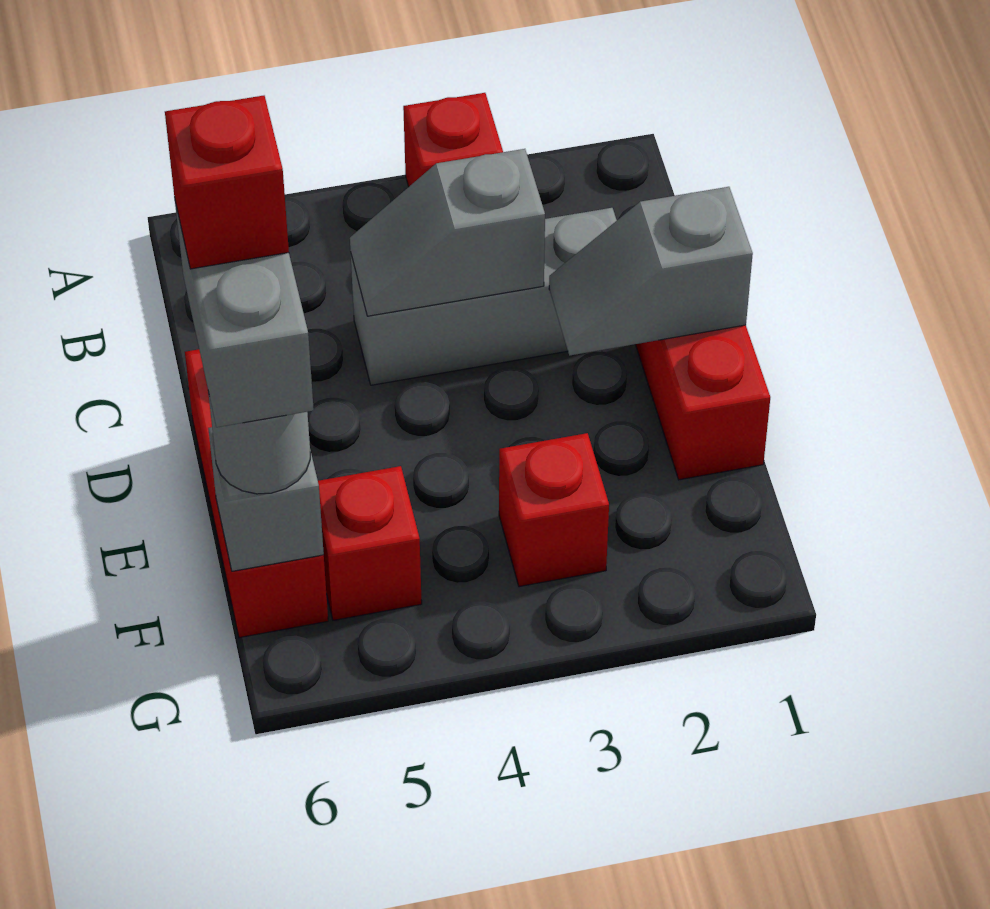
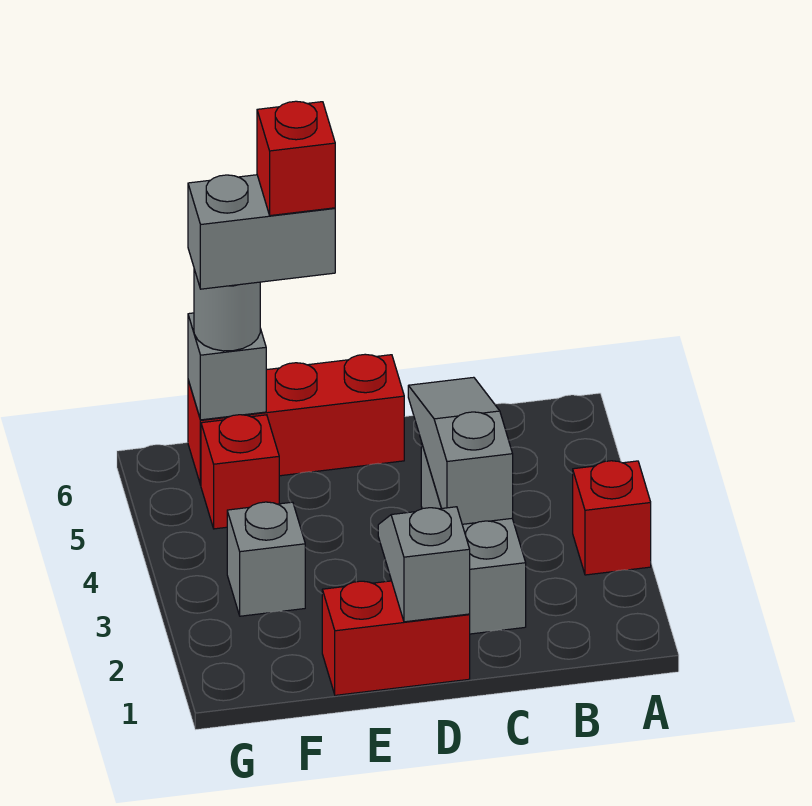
grey 1x2 slope [350,149,545,316] -> grey 1x3 slope [408,377,513,524]
red 1x1 brick [499,433,609,587] -> grey 1x1 brick [227,502,305,616]

